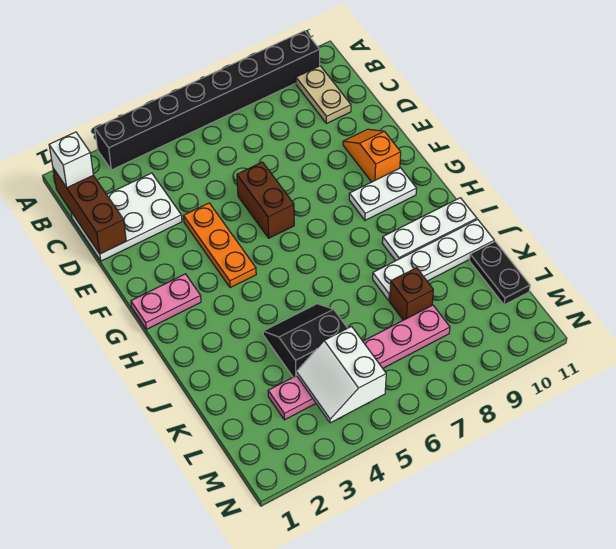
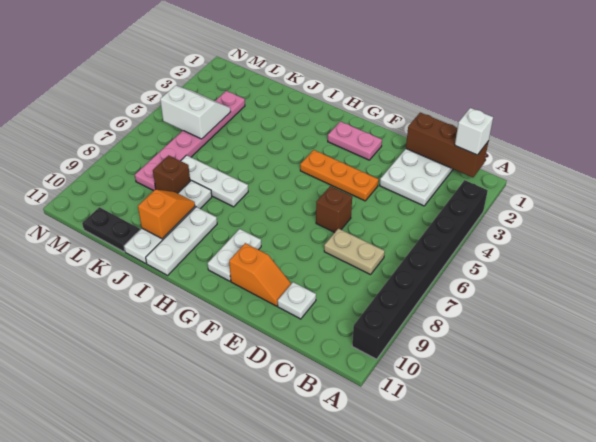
tan 1x2 plate [296,66,351,124] -> tan 1x2 plate moved to [324,229,385,275]
none -> white 1x1 plate [278,282,316,319]
brown 1x2 brick [237,162,294,238] -> brown 1x1 brick [316,186,352,232]
pink 1x2 plate [131,274,201,329] -> pink 1x2 plate turned to [328,122,382,160]
none -> white 1x3 plate [181,155,248,207]
black 2x2 slope [263,304,347,377] -> none
none -> orange 1x2 slope [138,190,195,239]

